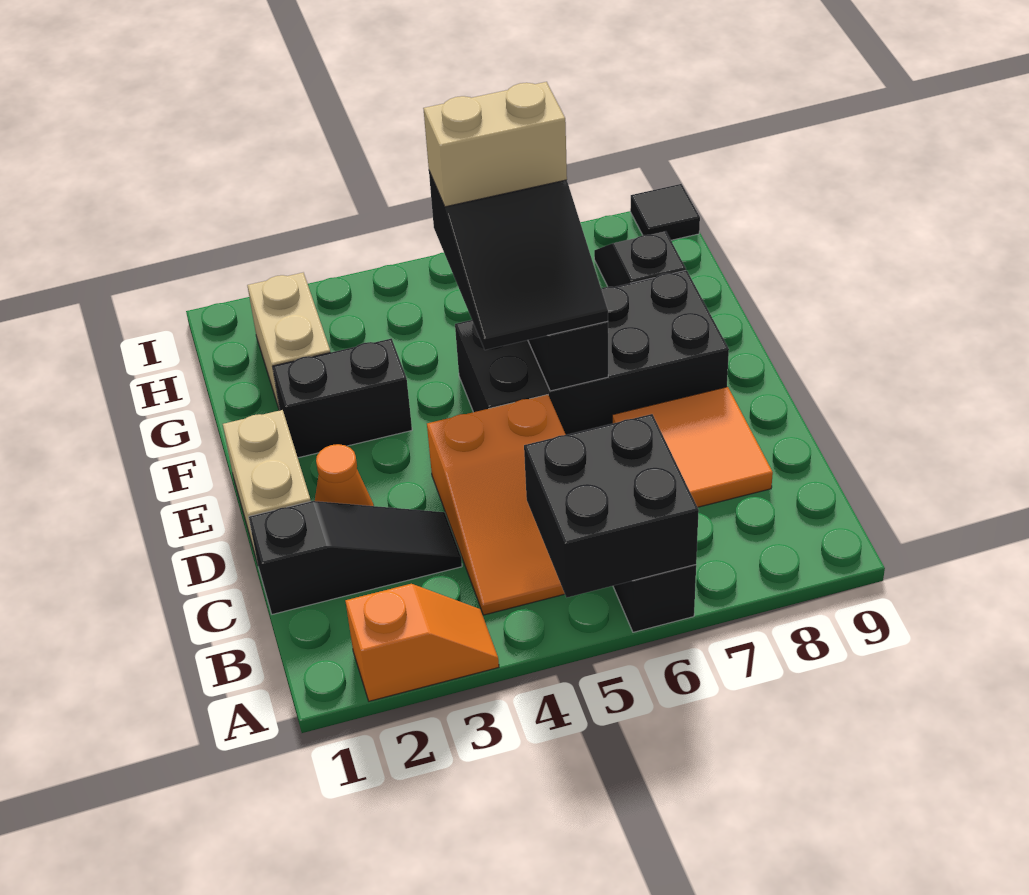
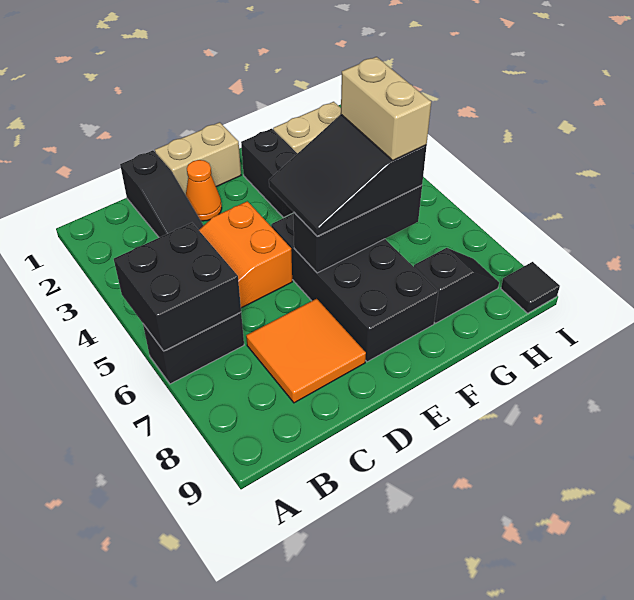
orange 1x2 slope [346,584,499,701] -> none

